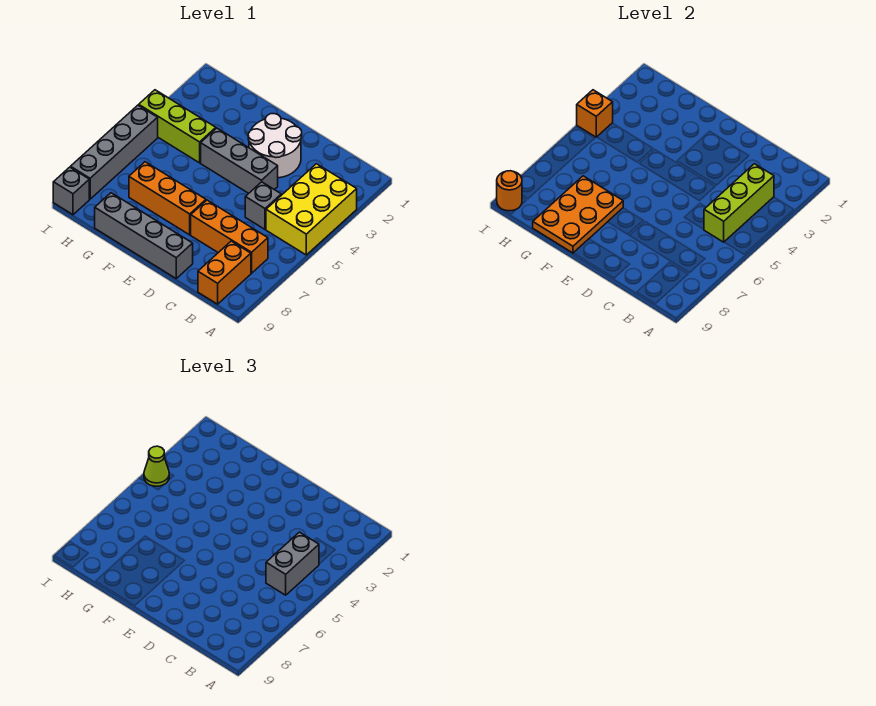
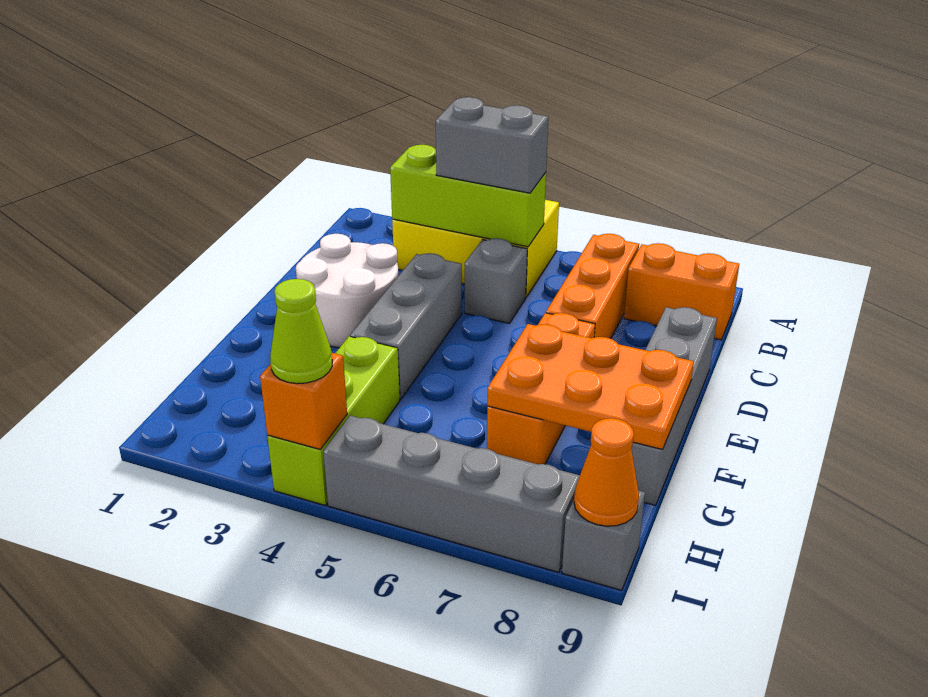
orange 1x1 round brick [497,171,522,211] -> orange 1x1 cone [574,418,639,526]

